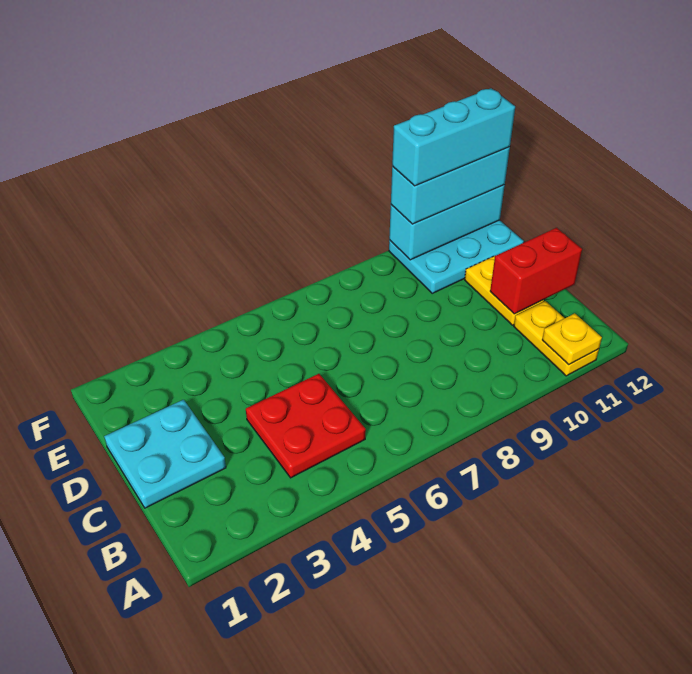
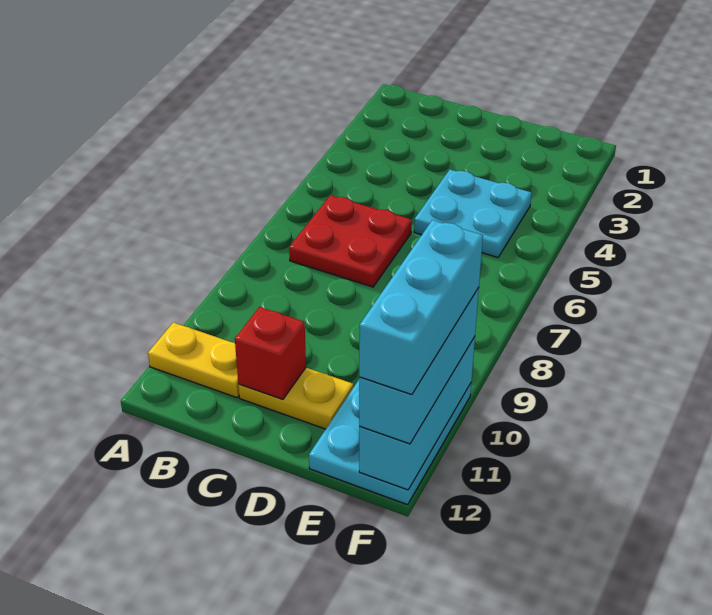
yellow 1x1 plate [542,313,602,365] -> none
red 2x2 plate [246,374,366,478] -> red 2x2 plate moved to [289,195,412,287]
cyan 2x2 plate [104,400,226,508] -> cyan 2x2 plate moved to [414,170,531,257]
red 1x2 brick [490,228,582,314] -> red 1x1 brick [235,307,306,399]

